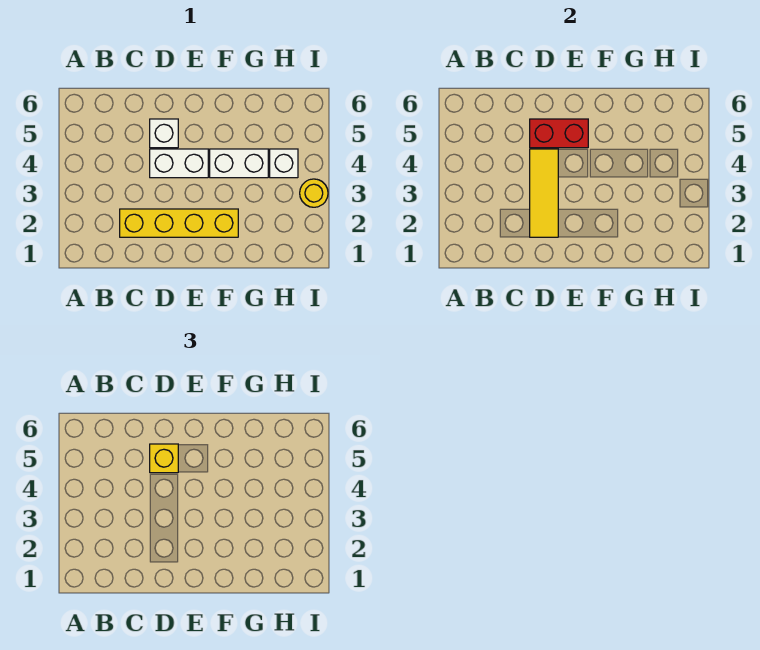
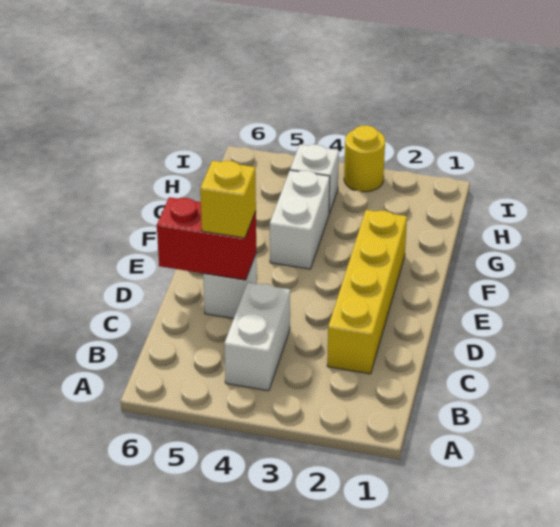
yellow 1x3 tile [530,149,558,237] -> none
white 1x2 brick [150,149,208,178] -> white 1x2 brick moved to [224,283,290,391]
red 1x2 brick [530,119,588,148] -> red 1x2 brick turned to [157,197,256,280]

